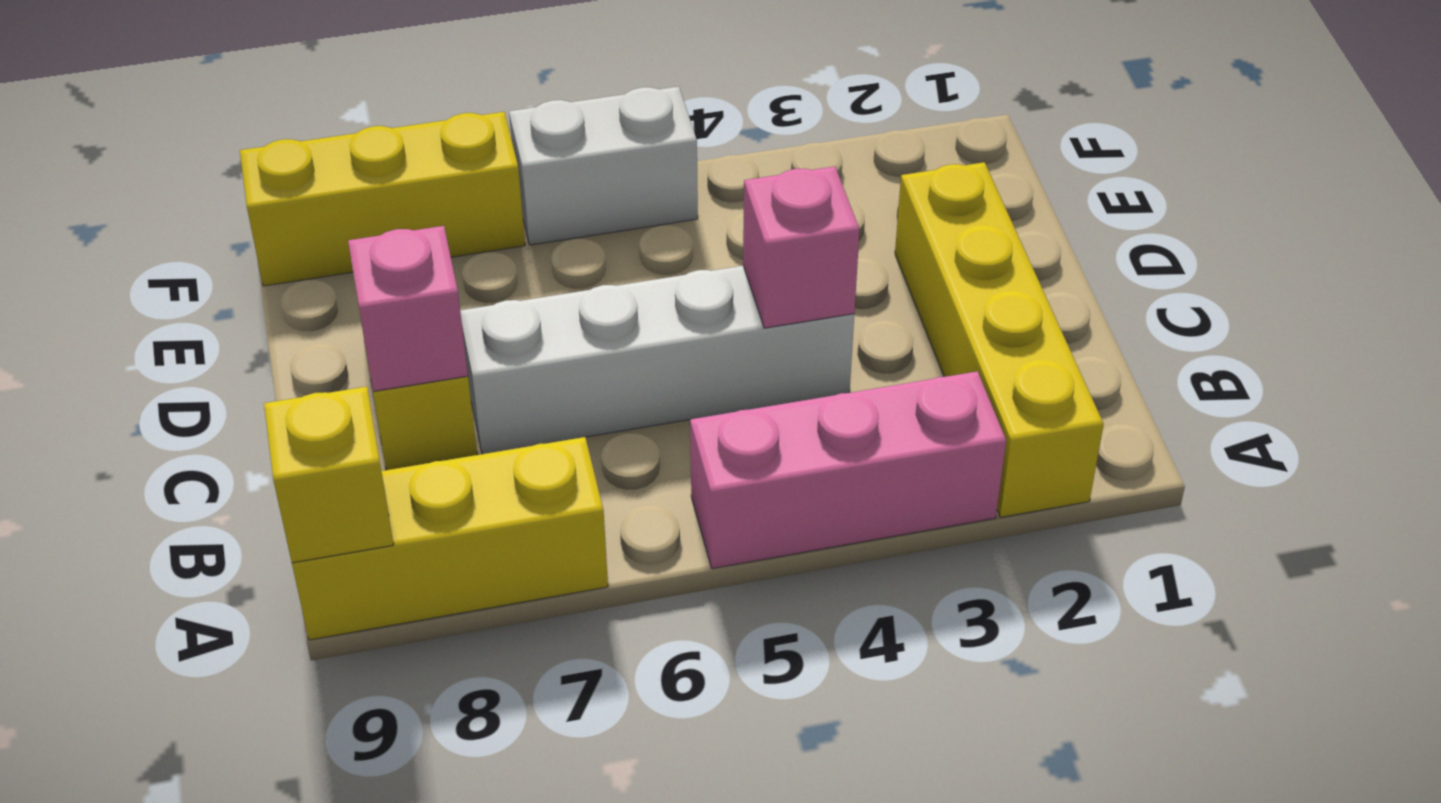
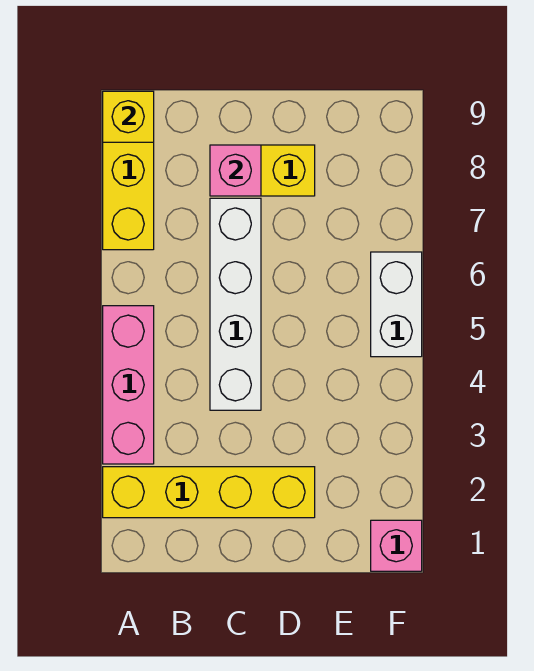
pink 1x1 brick [743,166,860,328] -> pink 1x1 brick moved to [371,520,422,571]
yellow 1x3 brick [240,112,525,286] -> none

